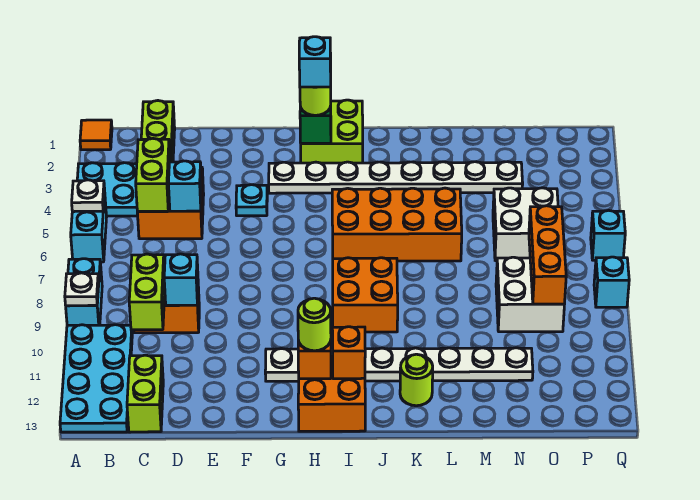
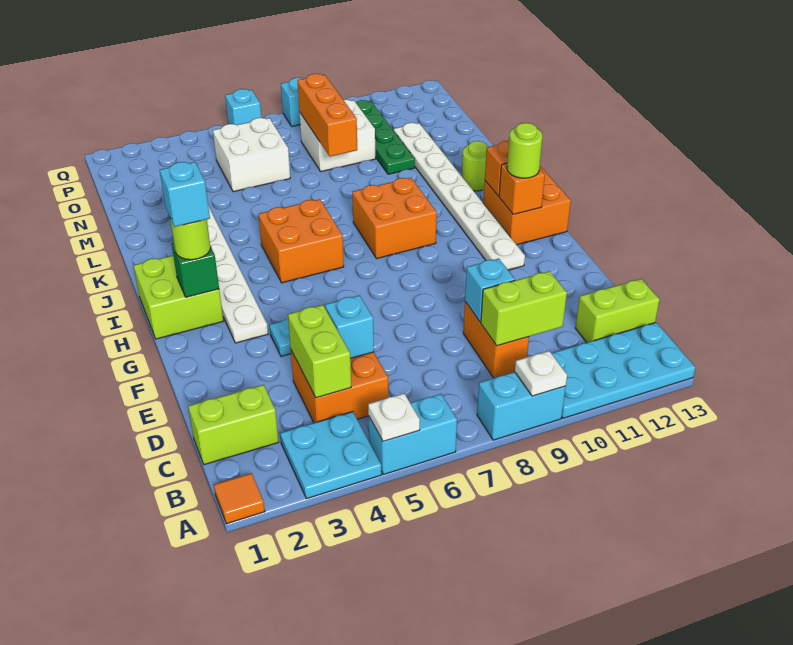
lime 1x2 brick [136,139,170,211] -> lime 1x2 brick turned to [288,305,351,398]
orange 2x4 brick [332,188,462,261] -> orange 2x2 brick [258,199,344,283]
none -> green 1x4 plate [356,100,415,174]
orange 1x3 brick [529,206,566,304] -> orange 1x3 brick turned to [297,74,357,156]

